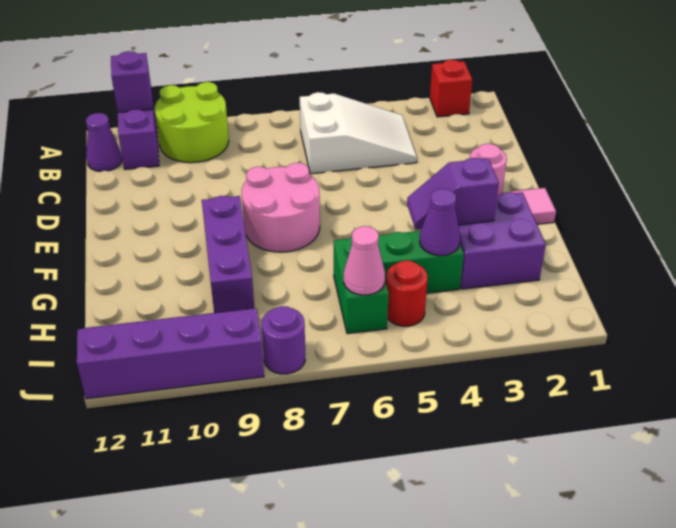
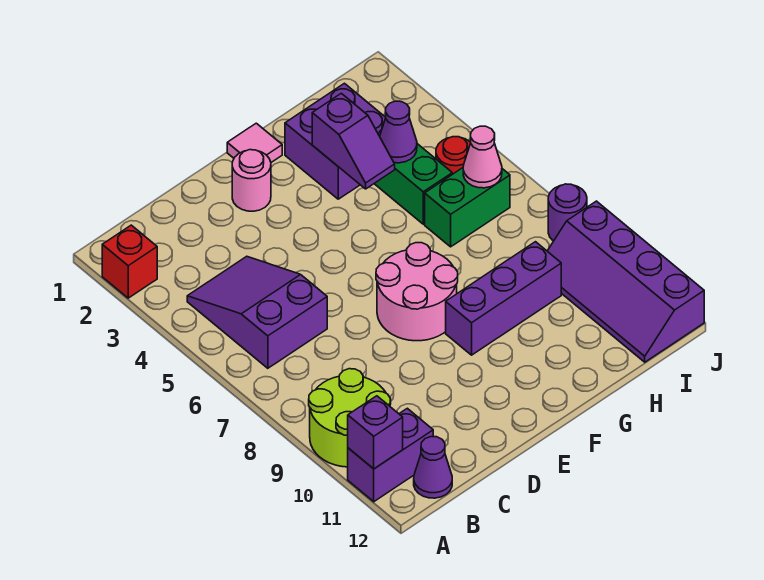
white 2x3 slope [300,92,417,174] -> purple 2x3 slope [187,256,327,368]

